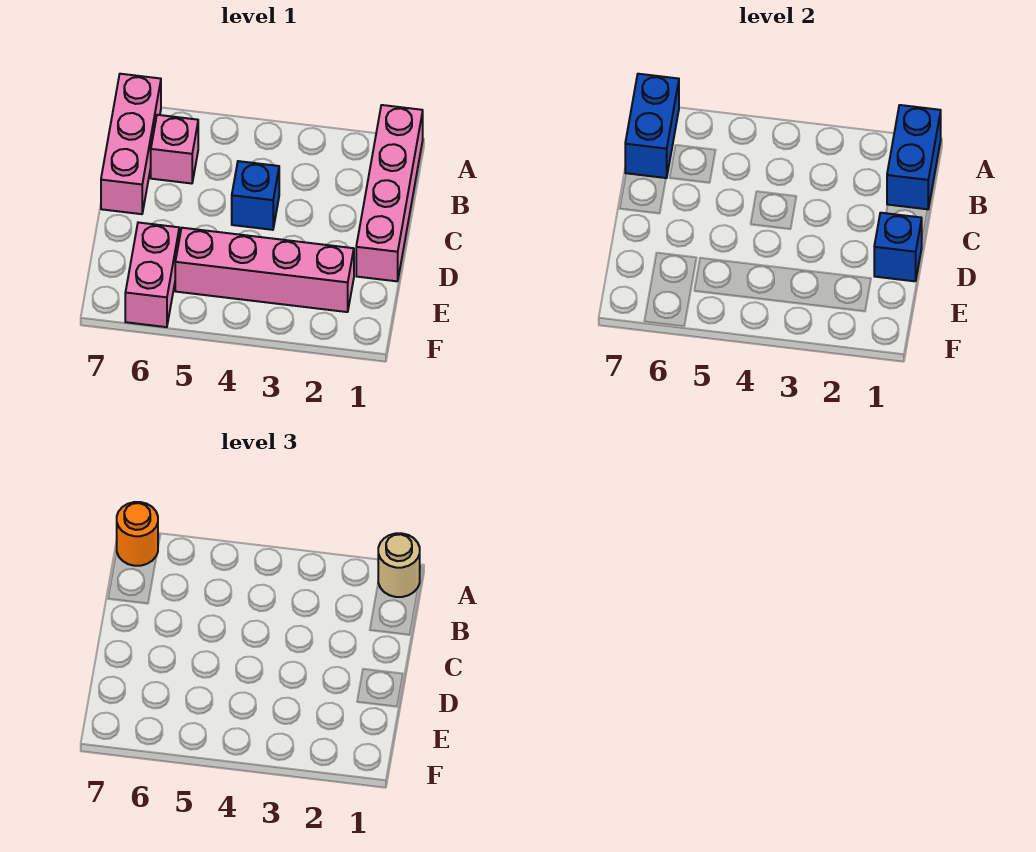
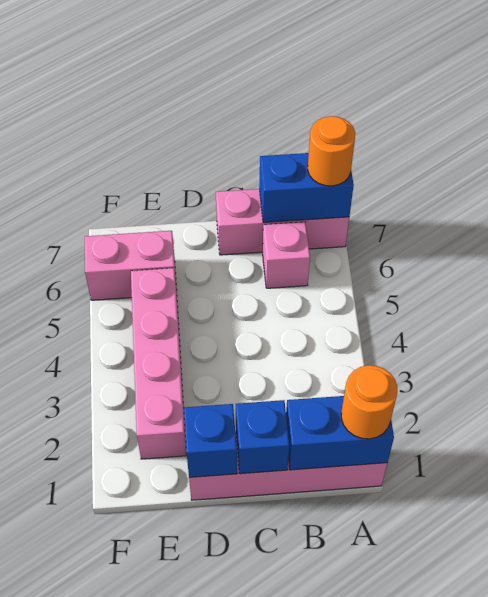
tan 1x1 round brick [378,533,420,597] -> orange 1x1 round brick [341,365,397,439]
blue 1x1 brick [232,161,279,230] -> blue 1x1 brick moved to [236,400,289,474]

